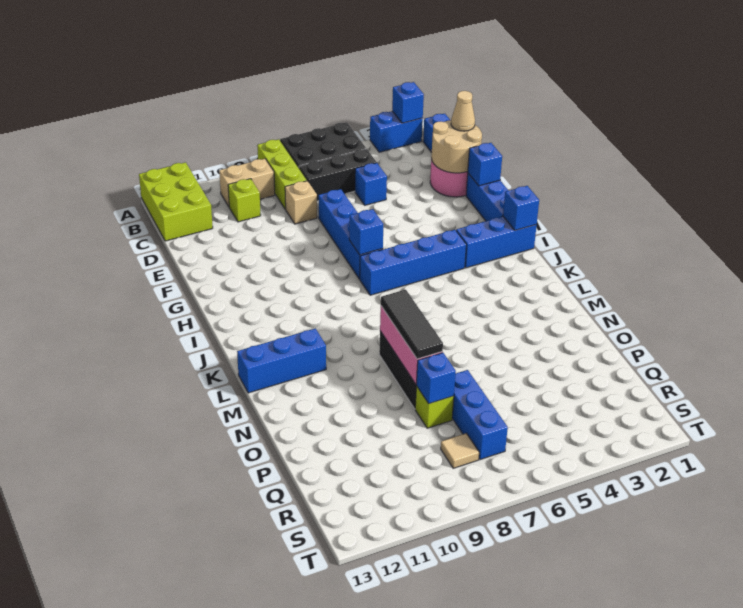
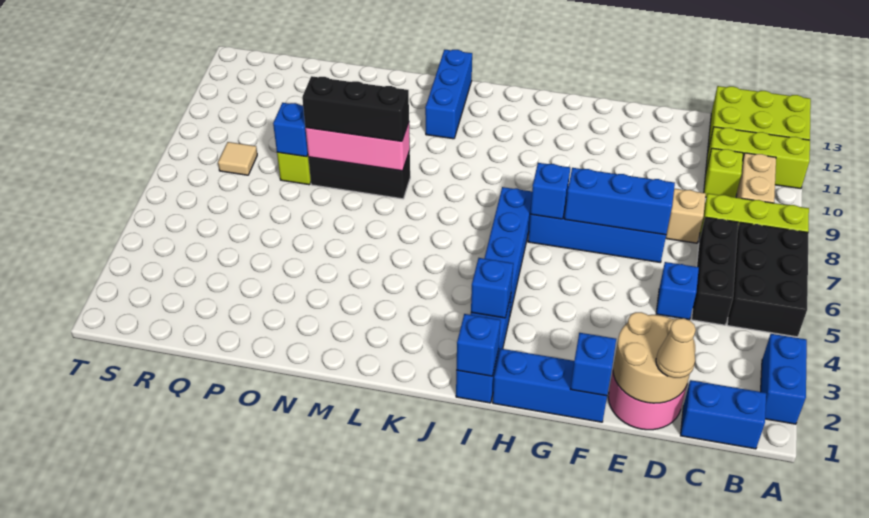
blue 1x1 brick [392,82,424,123] -> blue 1x1 brick moved to [471,258,513,318]
none -> lime 1x3 brick [706,127,810,189]
black 1x3 tile [381,290,443,359] -> black 1x3 brick [302,76,409,141]
blue 1x3 brick [452,370,508,460] -> blue 1x3 brick moved to [564,168,675,235]

